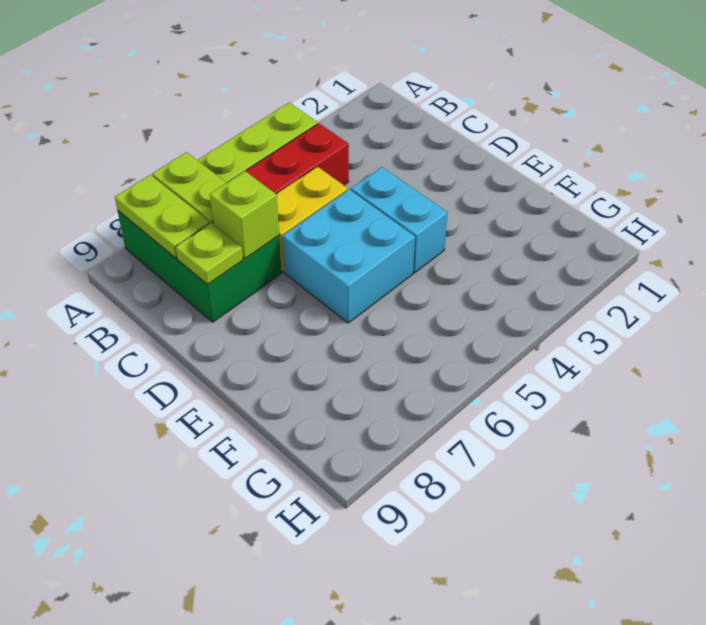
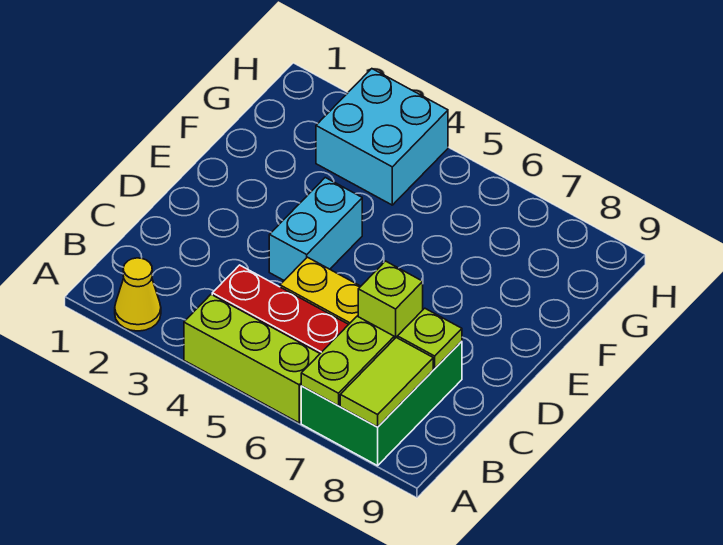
none -> yellow 1x1 cone [115,258,161,331]
lime 1x2 plate [115,175,210,258] -> lime 1x2 tile [340,338,433,427]
cyan 2x2 brick [283,189,415,323] -> cyan 2x2 brick moved to [316,69,448,205]

